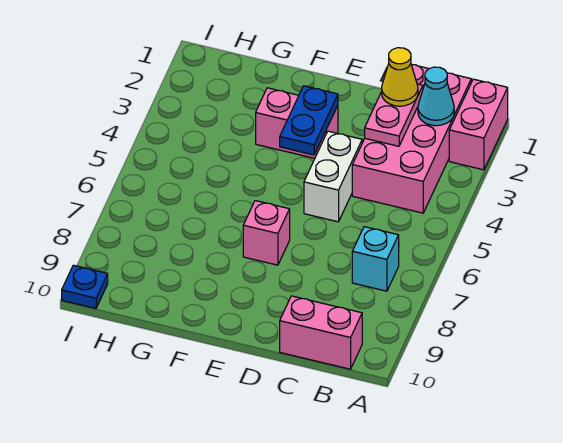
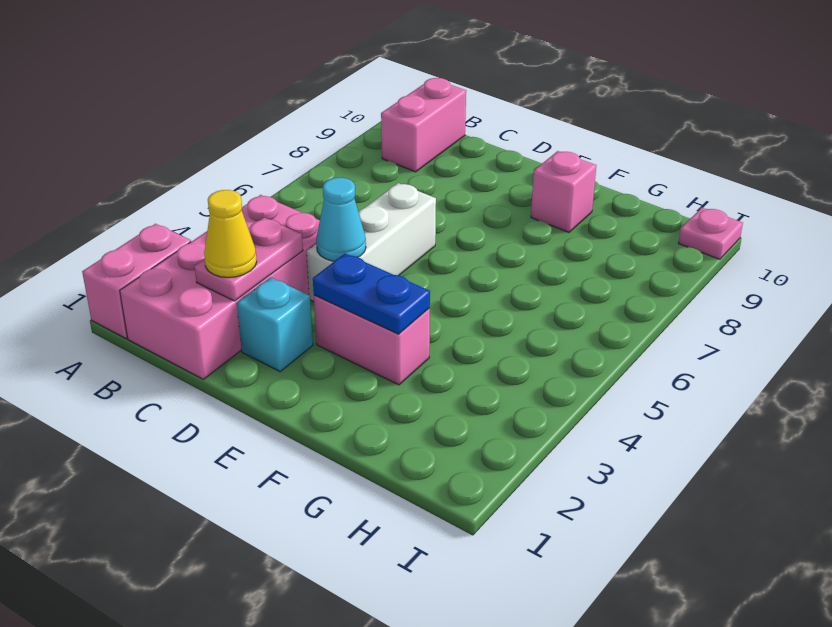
cyan 1x1 cone [418,67,454,126] -> cyan 1x1 cone moved to [316,178,366,261]
cyan 1x1 brick [352,227,399,291] -> cyan 1x1 brick moved to [237,278,313,371]
pink 1x2 brick [280,296,362,369] -> pink 1x2 brick turned to [381,78,466,172]
white 1x2 brick [304,131,362,222] -> white 1x3 brick [307,183,436,302]
blue 1x2 plate [280,86,338,155] -> blue 1x2 plate turned to [313,253,430,334]
pink 1x1 brick [243,201,290,265] -> pink 1x1 brick moved to [531,151,596,232]
blue 1x1 plate [62,265,108,308] -> pink 1x1 plate [679,208,743,259]

